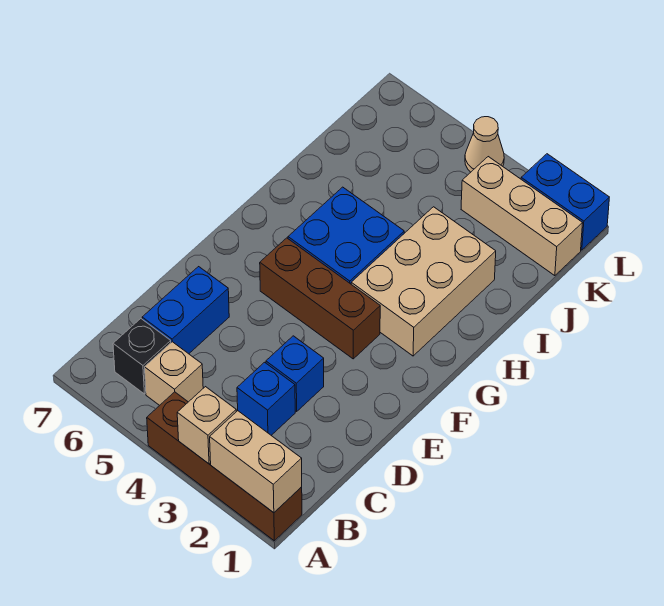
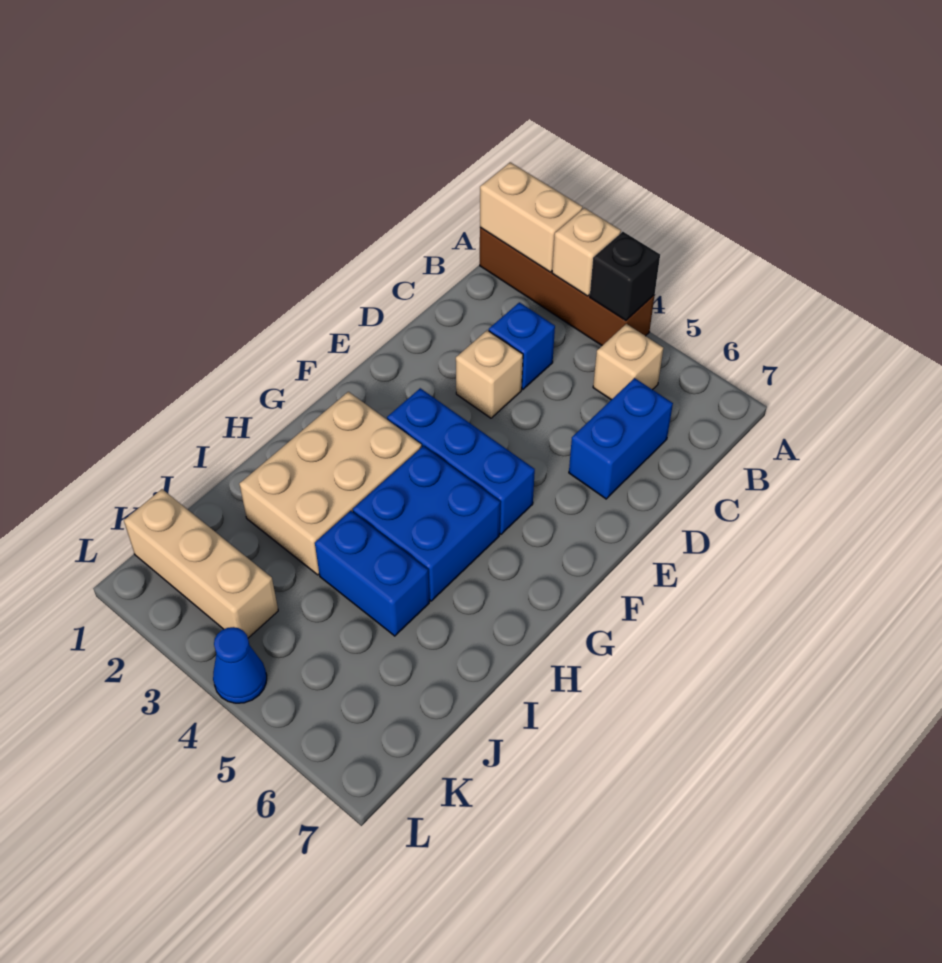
black 1x1 brick [113,319,171,394] -> black 1x1 brick moved to [590,232,660,320]
blue 1x1 brick [266,336,324,411] -> tan 1x1 brick [456,330,523,418]
brown 1x3 brick [260,238,380,359] -> blue 1x3 brick [387,388,535,534]
blue 1x2 brick [521,154,609,250] -> blue 1x2 brick moved to [315,511,429,636]
tan 1x1 cone [465,117,504,172] -> blue 1x1 cone [213,627,267,703]

